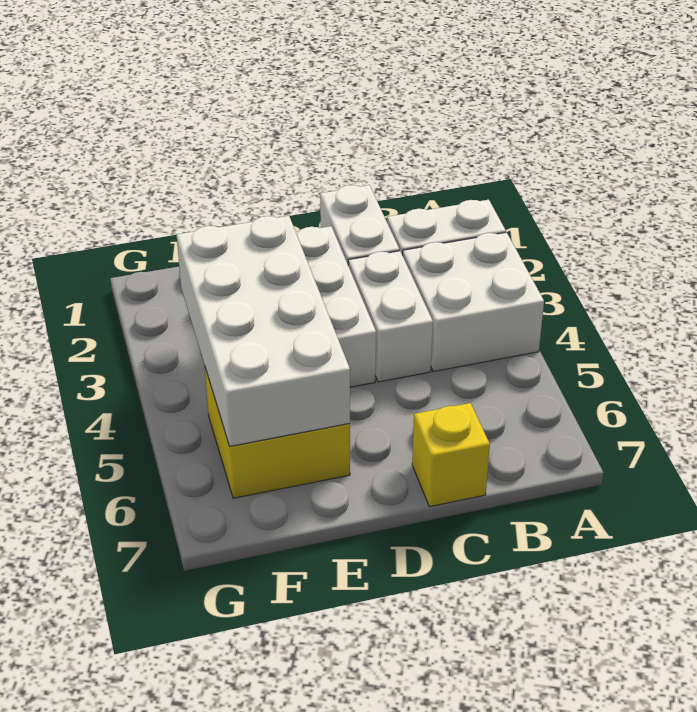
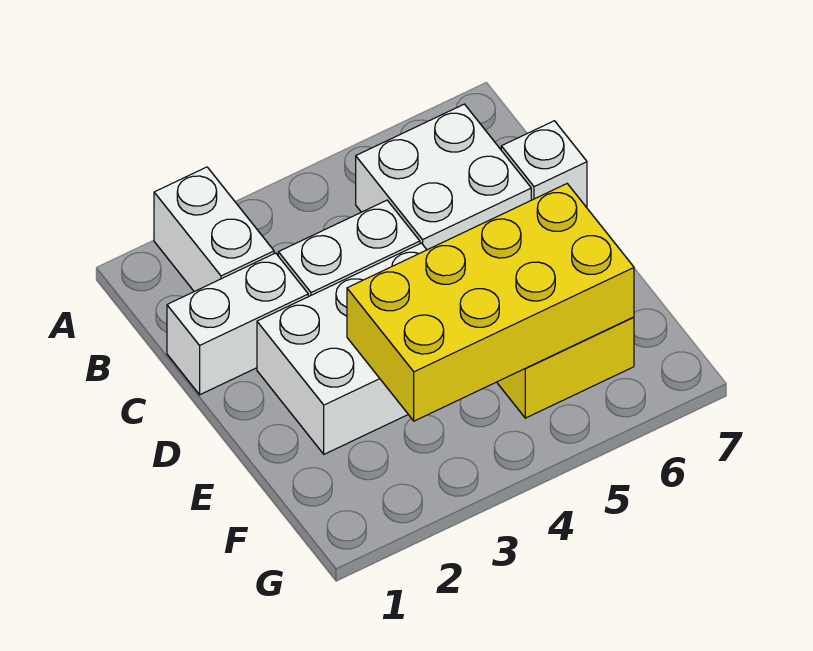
white 2x2 brick [403,232,544,372] -> white 2x2 brick moved to [356,104,531,250]
yellow 1x1 brick [412,403,490,507] -> white 1x1 brick [501,121,587,208]
white 2x4 brick [177,216,350,446] -> yellow 2x4 brick [347,184,634,421]

